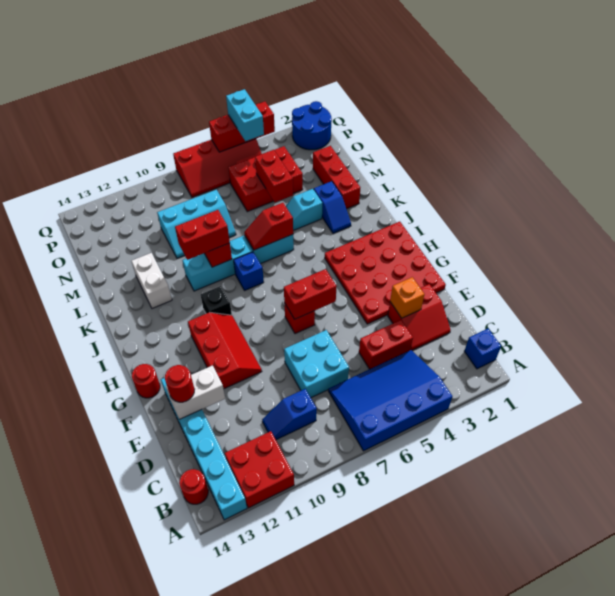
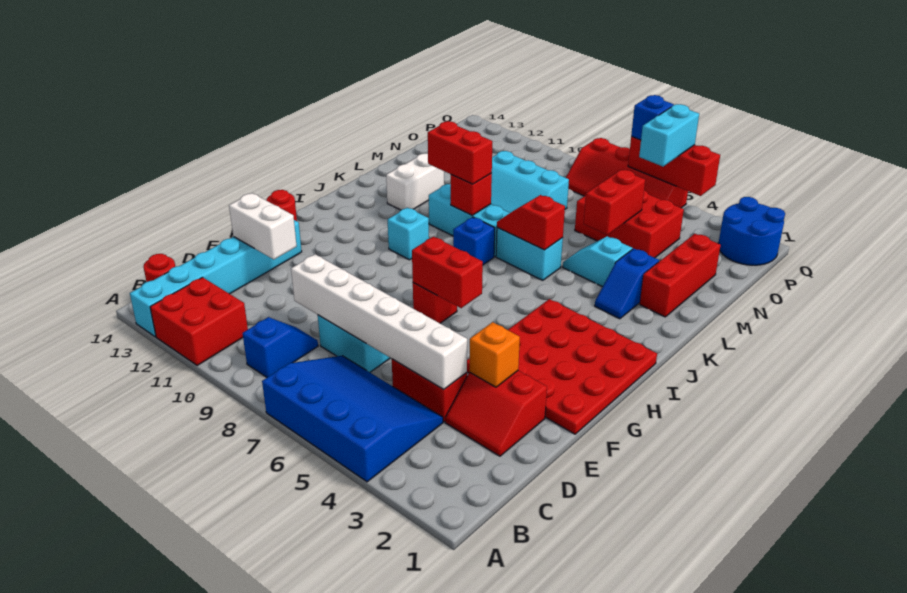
blue 1x1 brick [464,329,501,369] -> blue 1x1 brick moved to [631,95,674,140]
blue 1x2 slope [262,389,317,440] -> blue 1x2 slope turned to [243,317,318,377]
none -> white 1x6 brick [291,254,467,390]
red 1x1 round brick [165,365,194,402] -> none
red 2x3 slope [188,312,262,389] -> none
black 1x1 brick [201,286,232,315] -> cyan 1x1 brick [388,208,429,260]

